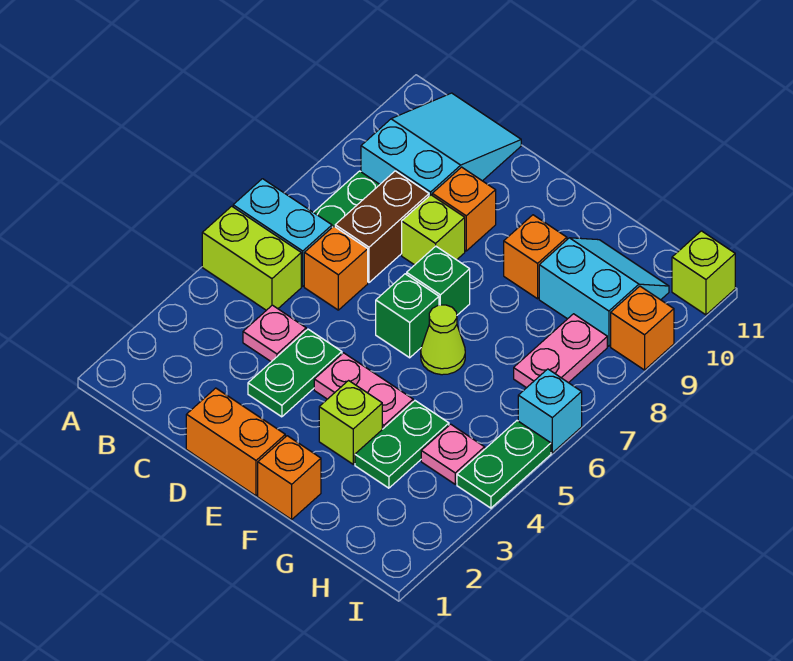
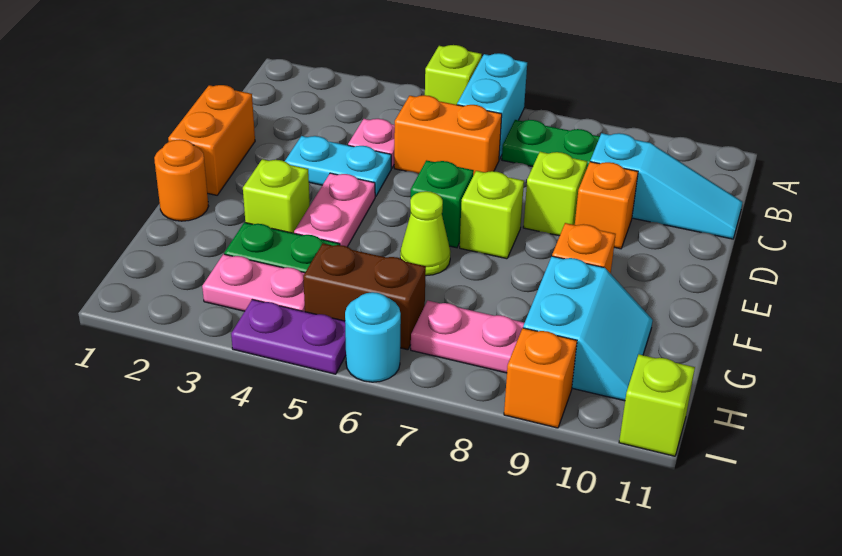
lime 1x2 brick [202,206,301,310] -> lime 1x1 brick [425,45,482,105]
cyan 2x3 slope [361,93,521,196] -> cyan 1x3 slope [590,133,743,239]
orange 1x1 brick [304,226,368,310] -> orange 1x2 brick [394,95,502,175]
brown 1x2 brick [335,171,429,282] -> brown 1x2 brick moved to [303,244,426,350]
green 1x2 plate [248,329,342,417] -> cyan 1x2 plate [285,136,391,197]
green 1x1 brick [407,246,470,315] -> lime 1x1 brick [460,171,524,259]
orange 1x1 brick [258,436,321,519] -> orange 1x1 round brick [154,140,209,221]
pink 1x1 plate [421,424,485,484] -> pink 1x2 plate [202,254,305,312]
green 1x2 plate [457,421,551,508] -> purple 1x2 plate [231,299,346,374]
cyan 1x1 brick [518,369,582,453] -> cyan 1x1 round brick [345,292,401,382]

